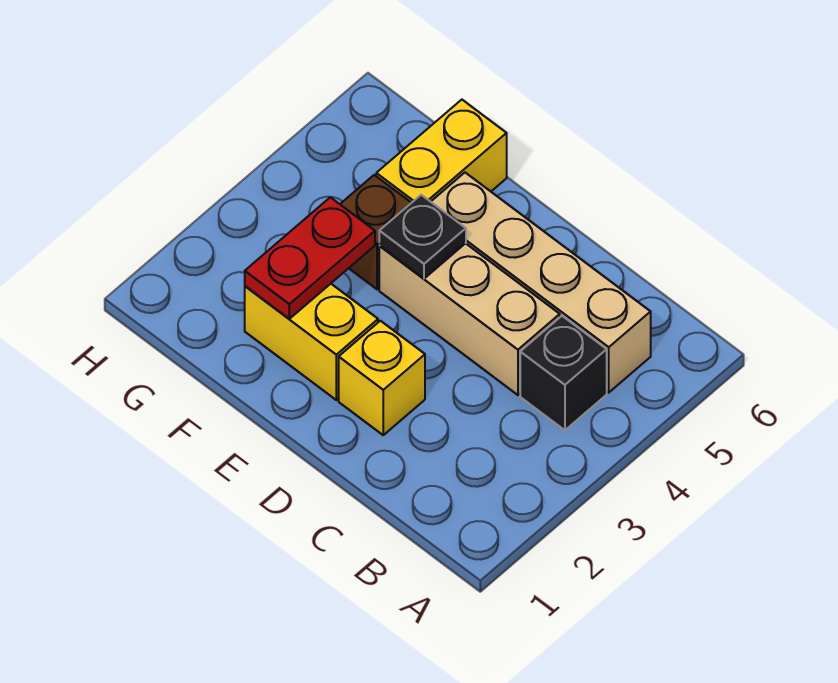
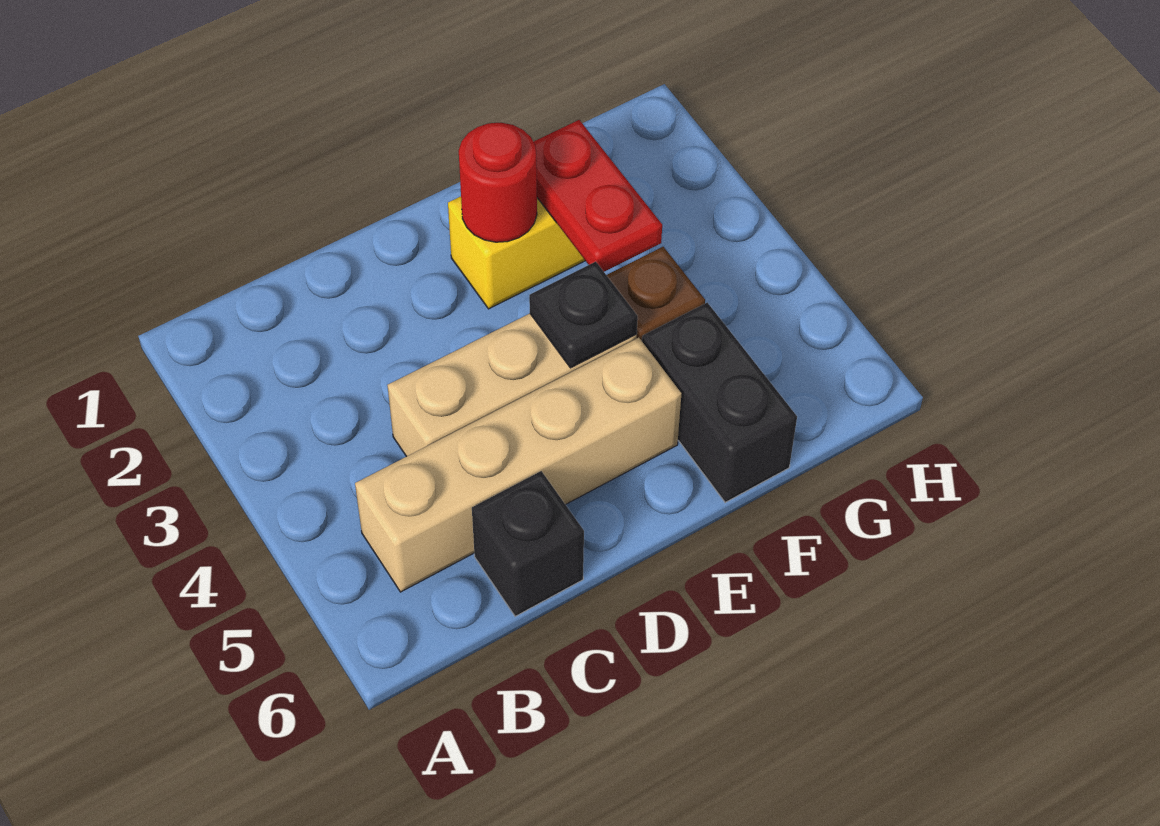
black 1x1 brick [520,316,607,430] -> black 1x1 brick moved to [472,471,584,616]
yellow 1x1 brick [339,321,425,435] -> none
none -> red 1x1 round brick [459,123,537,242]
yellow 1x2 brick [376,100,507,203] -> black 1x2 brick [642,303,797,502]

